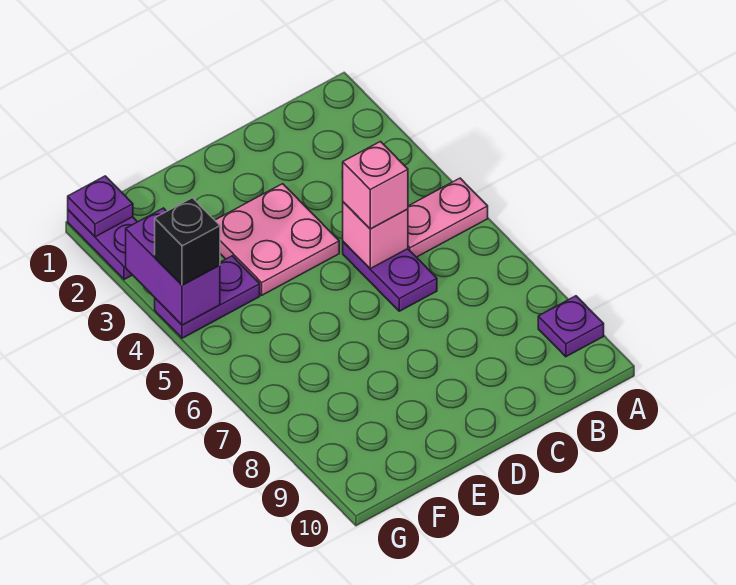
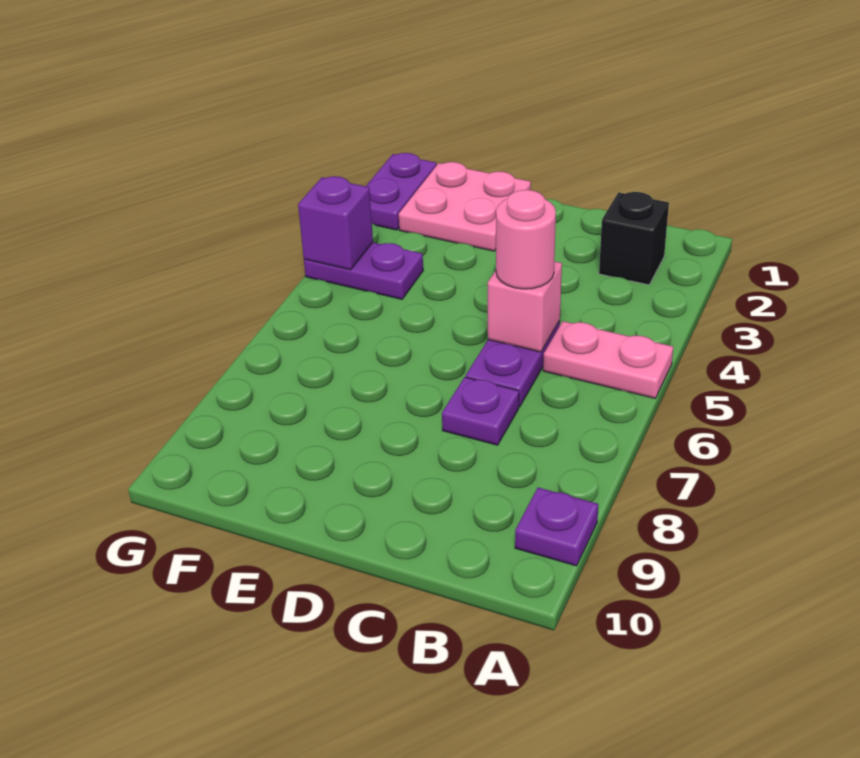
pink 1x1 brick [343,142,408,229] -> pink 1x1 round brick [496,190,556,289]
pink 2x2 plate [215,184,339,295] -> pink 2x2 plate moved to [399,162,531,251]
purple 1x1 plate [68,176,133,237] -> purple 1x1 plate moved to [442,377,519,445]
purple 1x2 brick [126,208,220,325] -> purple 1x1 brick [298,176,373,270]
black 1x1 brick [155,198,220,285] -> black 1x1 brick moved to [599,192,669,285]

